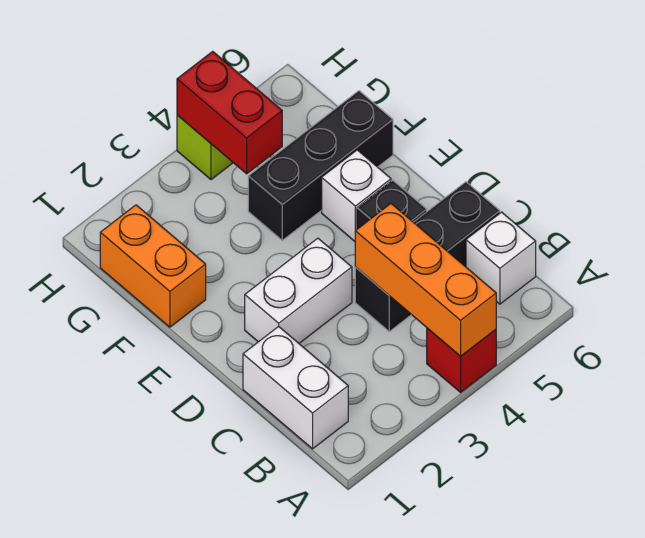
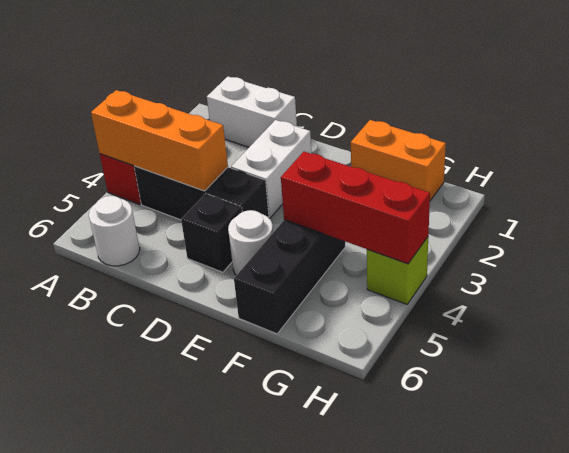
white 1x1 brick [466,212,536,304] -> white 1x1 round brick [89,196,140,266]
black 1x3 brick [355,182,500,331] -> black 1x3 brick turned to [134,166,269,220]
white 1x1 brick [322,150,391,241] -> white 1x1 round brick [228,210,273,275]
red 1x2 brick [177,51,282,174] -> red 1x3 brick [281,152,430,264]

